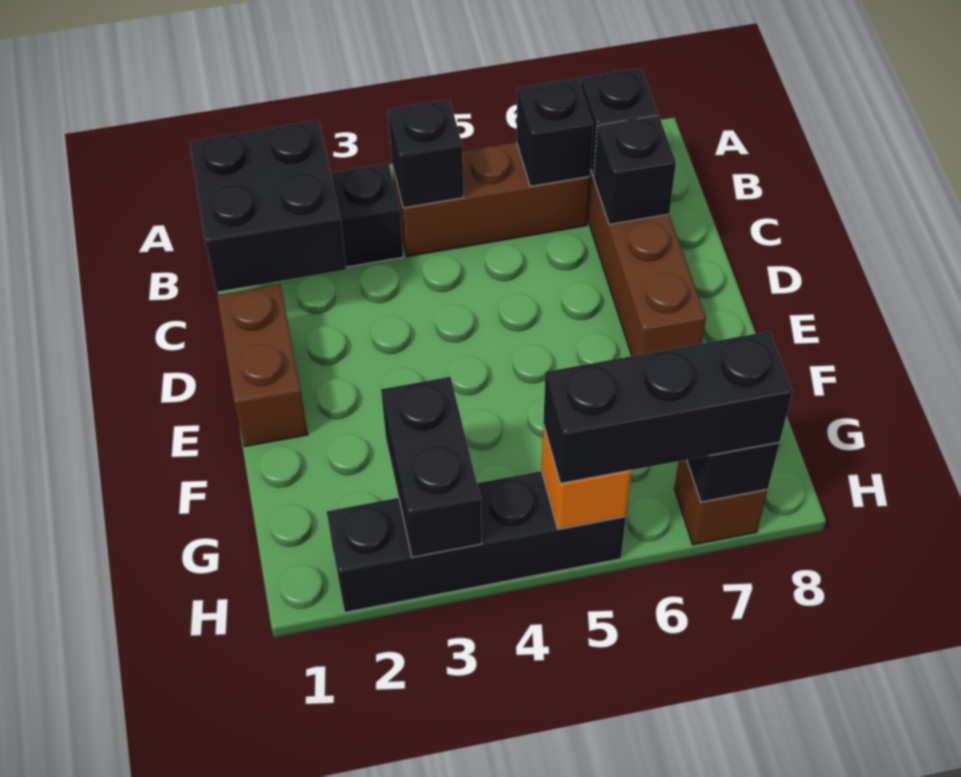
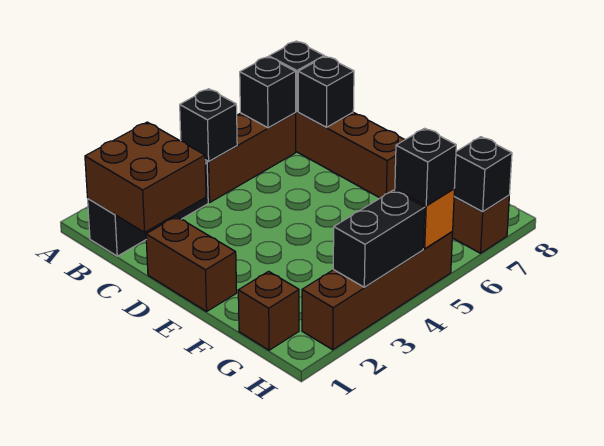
black 2x2 brick [190,121,346,292] -> brown 2x2 brick [85,122,206,232]
none -> brown 1x1 brick [238,271,299,350]
black 1x2 brick [381,377,482,557] -> black 1x2 brick turned to [333,190,425,287]
black 1x4 brick [327,471,626,612] -> brown 1x4 brick [302,232,453,350]
black 1x3 brick [543,331,792,483] -> black 1x1 brick [395,128,456,206]

